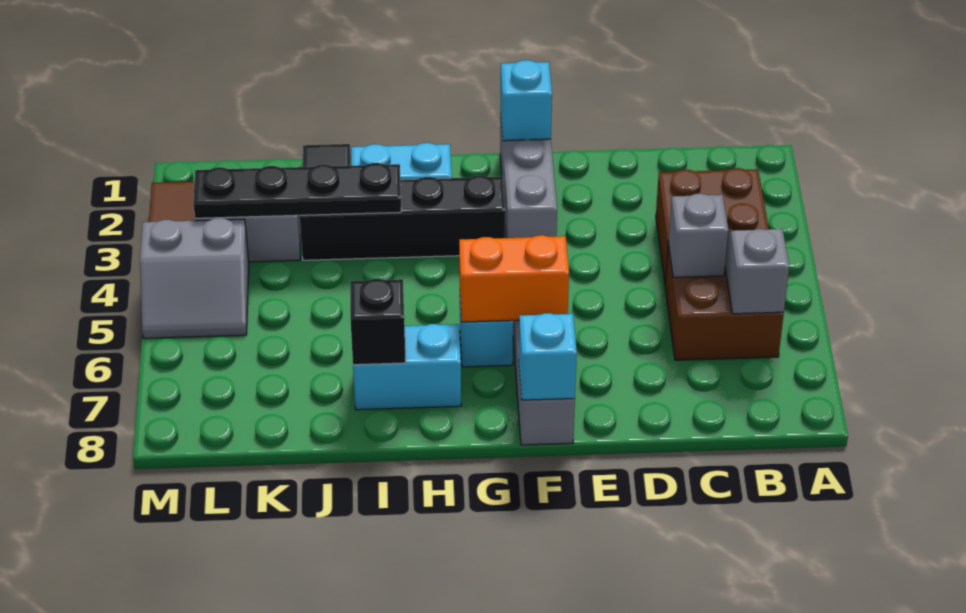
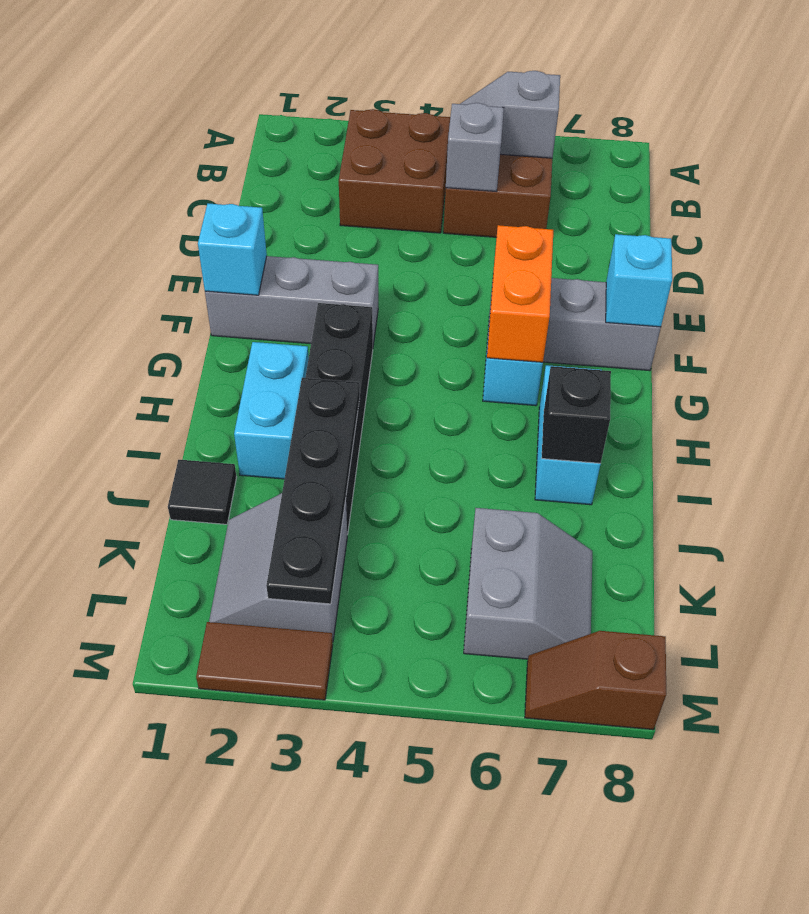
grey 2x2 slope [140,218,249,338] -> grey 2x2 slope moved to [464,508,592,659]
none -> brown 1x2 slope [525,631,666,730]

